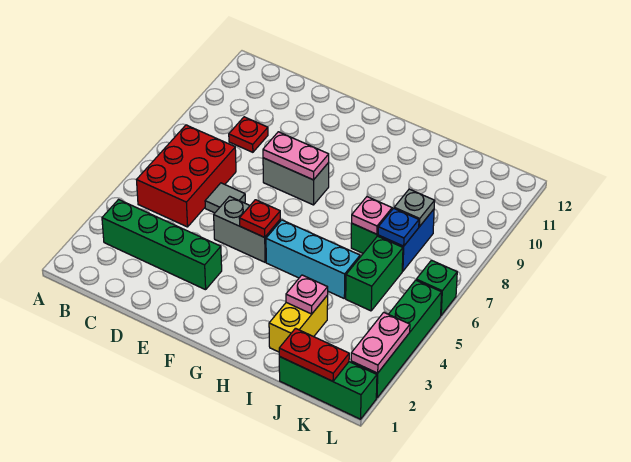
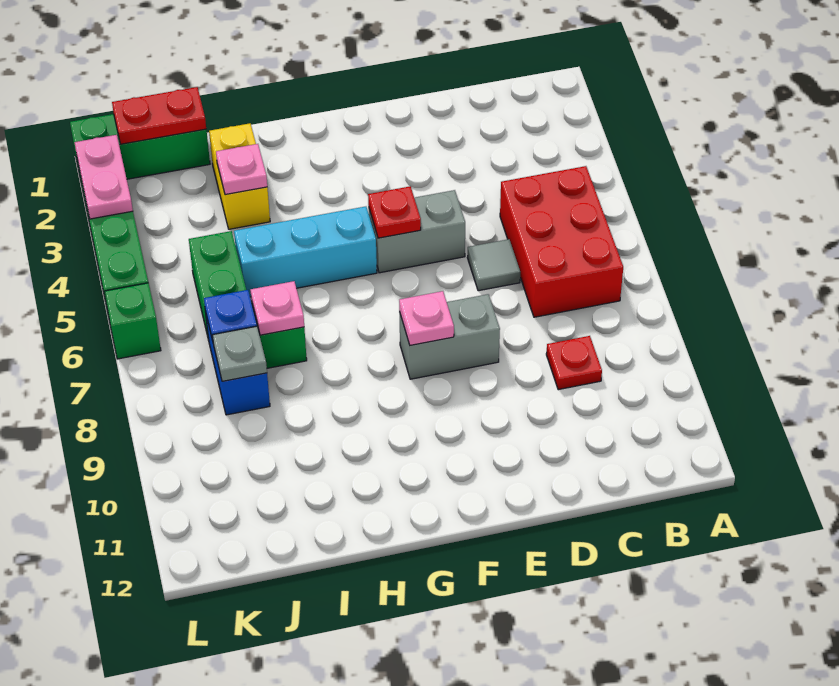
green 1x4 brick [102,200,222,290] -> none
pink 1x2 plate [263,132,329,180] -> pink 1x1 plate [399,291,454,345]

